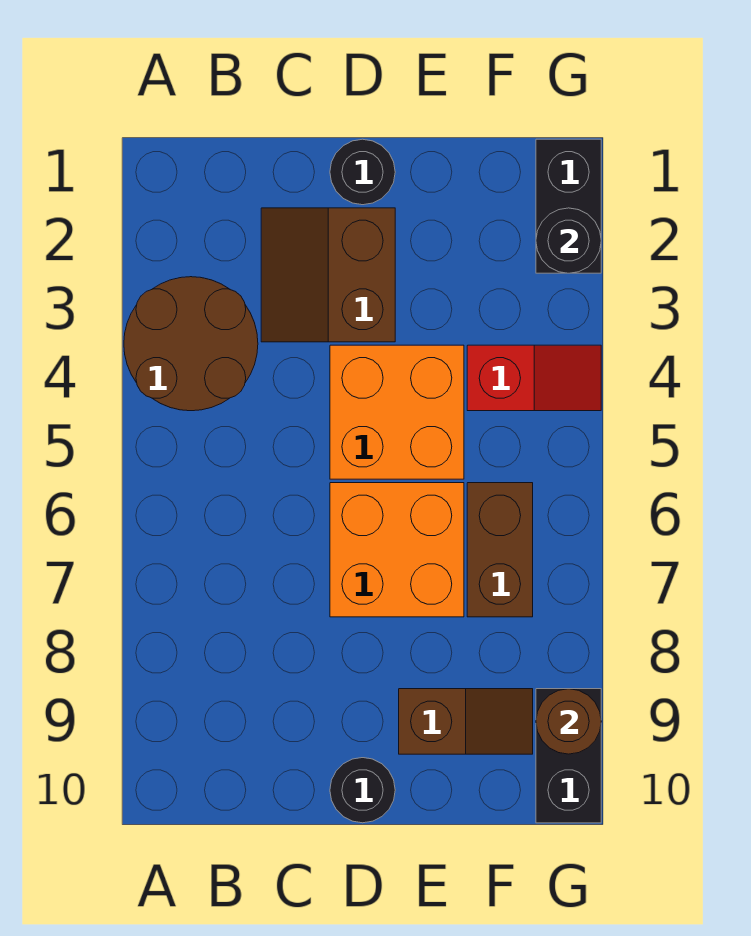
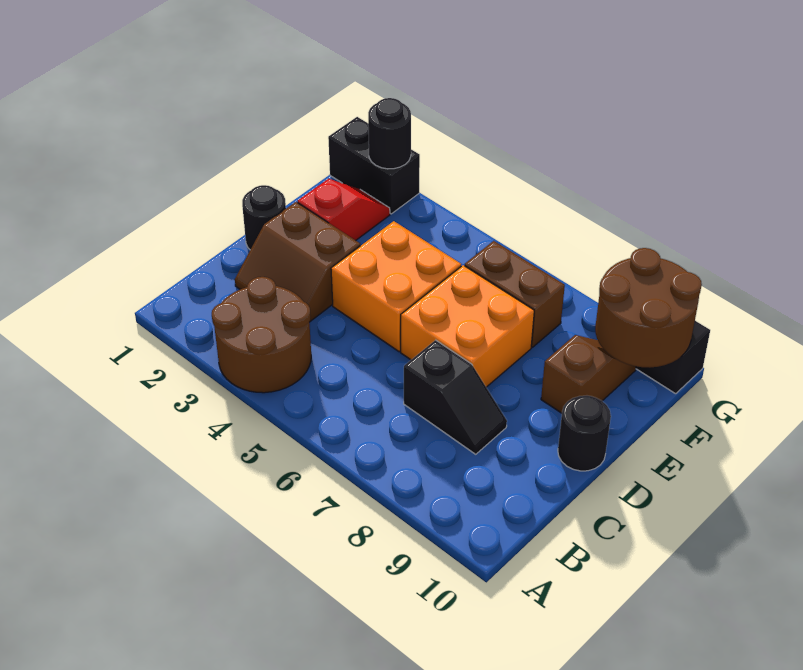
none -> black 1x2 slope [404,340,507,454]
red 1x2 slope [467,345,601,411] -> red 1x2 slope moved to [298,179,390,240]
brown 1x1 round brick [536,689,601,754] -> brown 2x2 round brick [595,248,702,368]

